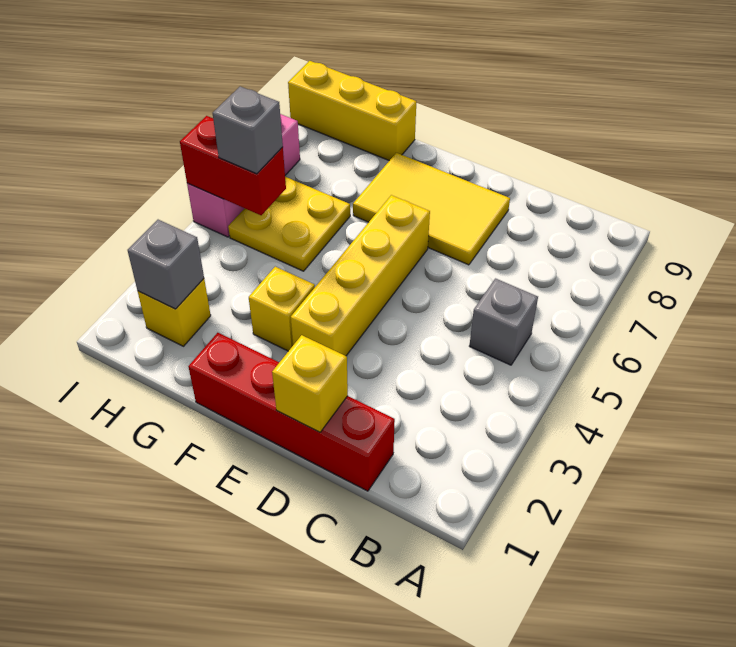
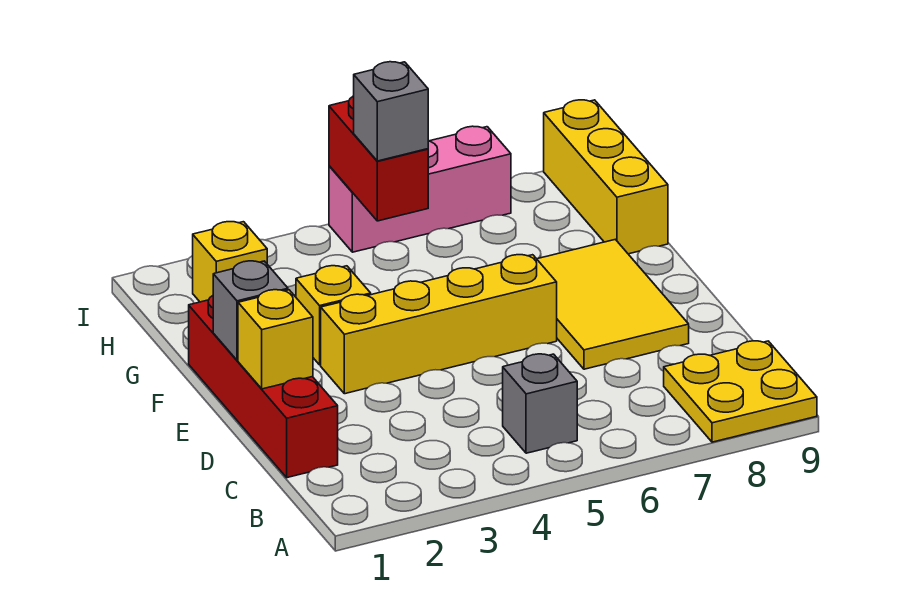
yellow 2x2 plate [228,177,350,271] -> yellow 2x2 plate moved to [664,341,817,442]
grey 1x1 brick [128,220,204,309] -> grey 1x1 brick moved to [213,261,288,360]

